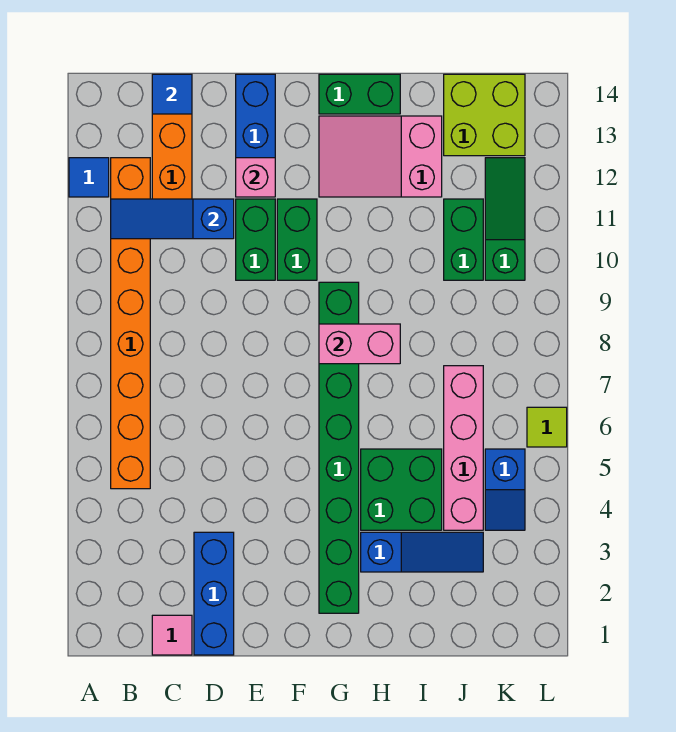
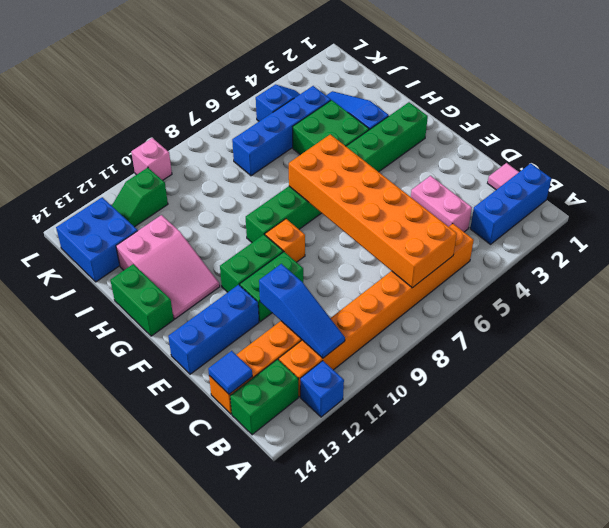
blue 1x1 tile [69,158,109,197] -> blue 1x1 brick [300,361,344,417]
none -> orange 2x6 brick [289,134,457,288]
blue 1x3 brick [194,532,234,655] -> blue 1x3 brick moved to [470,163,551,244]
pink 1x1 brick [236,158,275,197] -> pink 1x1 brick moved to [131,138,172,180]
none -> orange 1x1 brick [265,219,305,262]
pink 1x2 brick [319,324,400,364] -> pink 1x2 brick moved to [411,176,472,232]
pink 1x4 brick [444,366,483,530] -> blue 1x4 brick [232,86,331,176]
green 1x2 brick [444,199,483,280] -> green 1x2 brick moved to [230,359,298,435]
lime 2x2 brick [444,74,525,156] -> blue 2x2 brick [56,197,138,282]
green 1x3 slope [485,158,525,280] -> green 1x2 slope [112,168,168,227]
lime 1x1 tile [527,407,567,447] -> none

